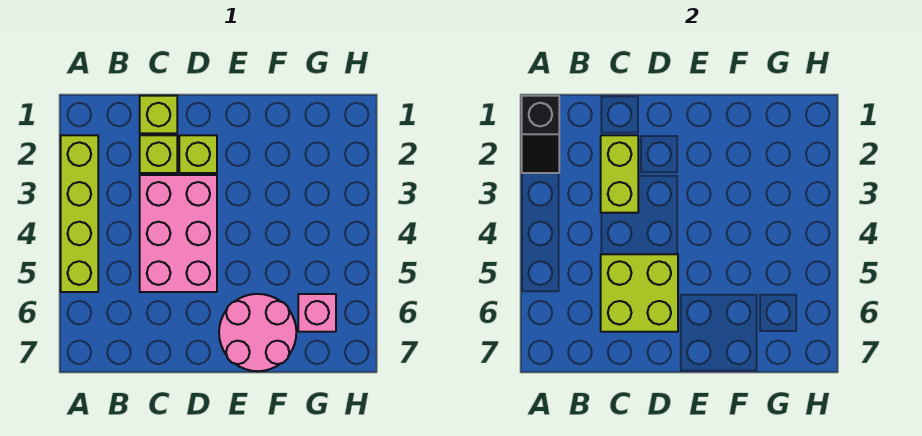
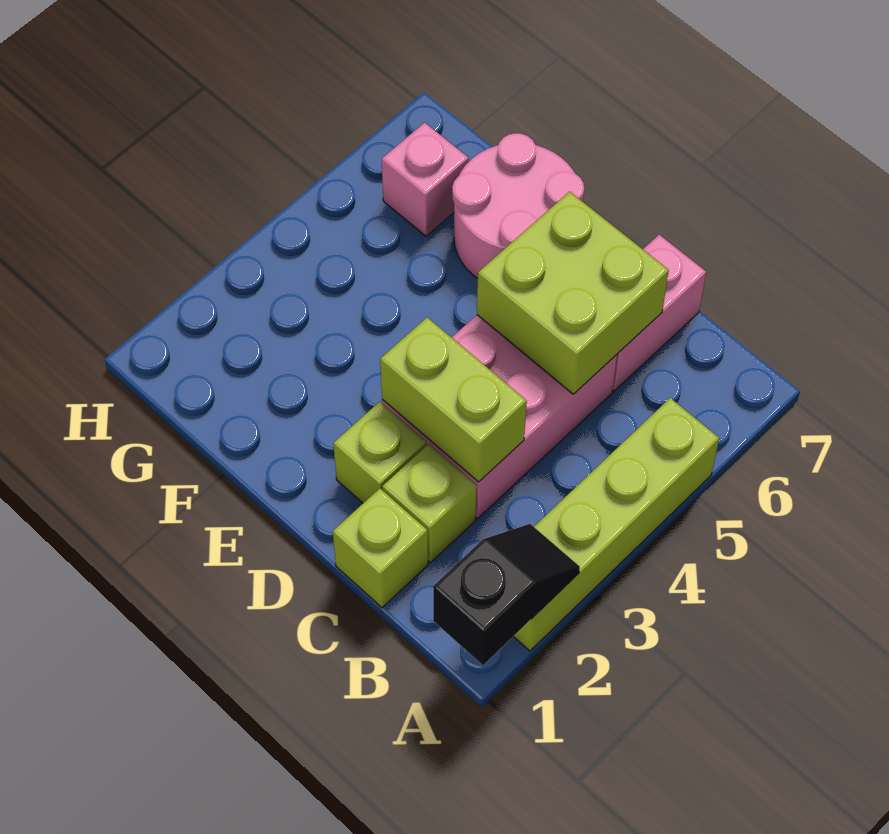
lime 1x2 brick [601,135,638,213] -> lime 1x2 brick turned to [380,317,527,482]
none -> pink 1x2 brick [613,235,706,391]

